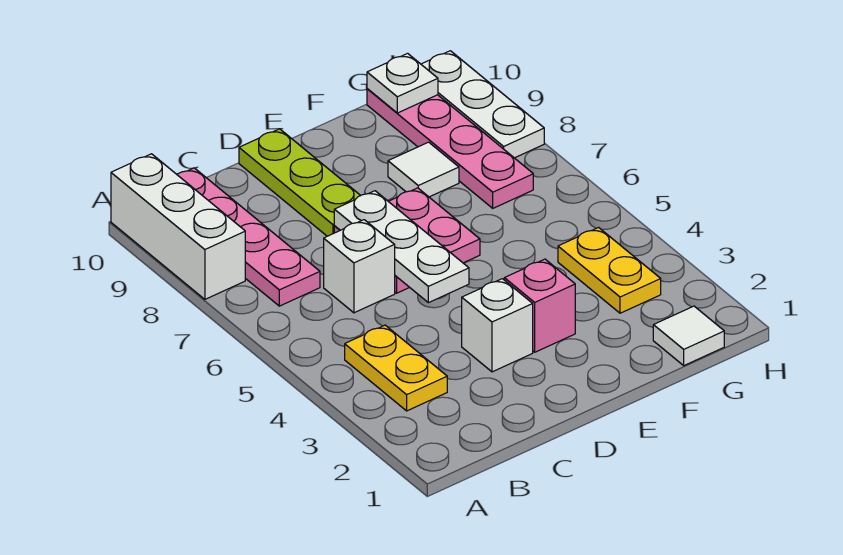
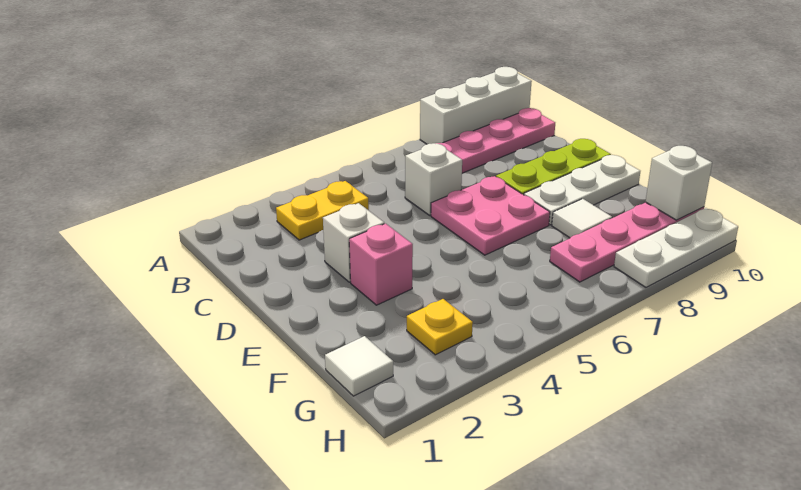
white 1x3 plate [334,191,469,303] -> white 1x3 plate moved to [524,155,640,225]
yellow 1x2 plate [558,228,661,313] -> yellow 1x1 plate [407,299,473,355]
white 1x1 plate [367,53,438,113] -> white 1x1 brick [646,146,712,220]

